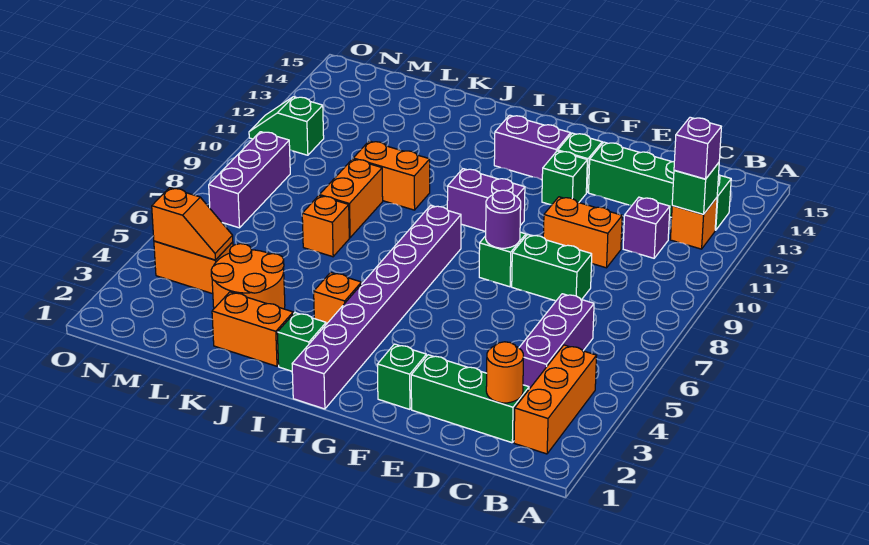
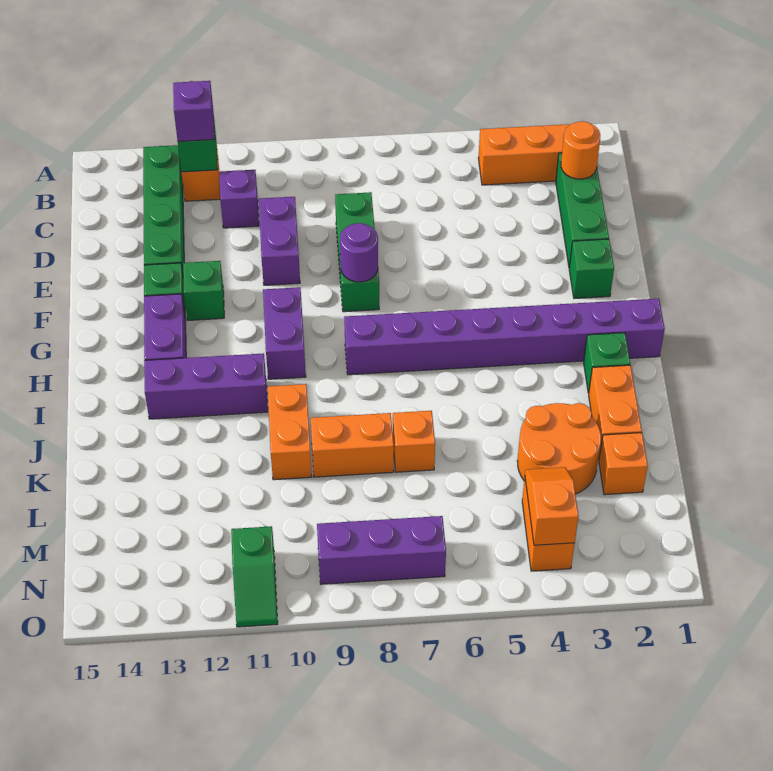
purple 1x3 brick [519,294,594,389] -> purple 1x3 brick moved to [144,353,268,419]
orange 1x2 brick [543,197,622,268] -> purple 1x2 brick [259,197,300,285]
orange 1x1 brick [314,273,361,324] -> orange 1x1 brick moved to [599,433,648,495]

